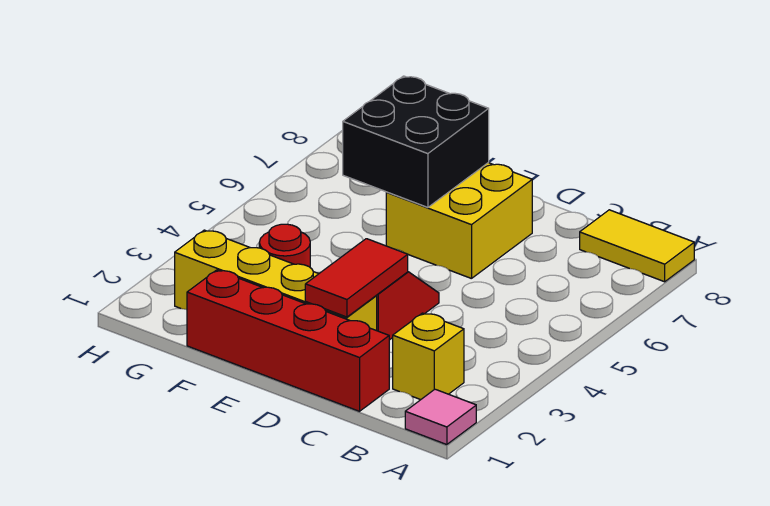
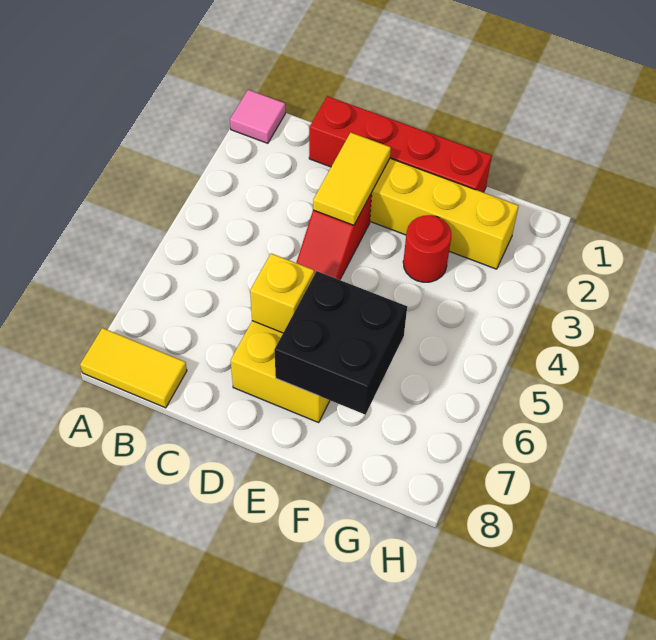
yellow 1x1 brick [393,313,464,400] -> yellow 1x1 brick moved to [250,253,314,333]
red 1x2 tile [305,239,408,317] -> yellow 1x2 tile [313,133,391,225]

